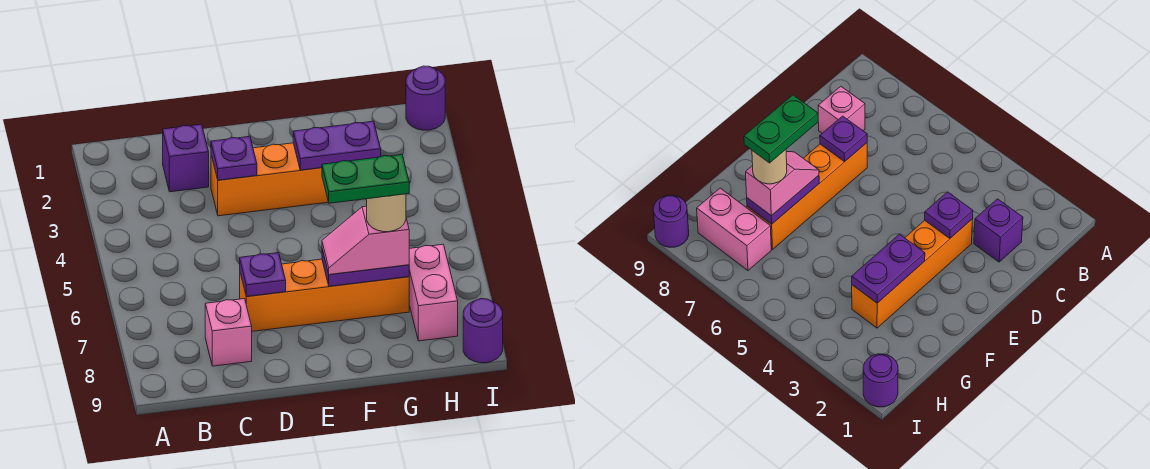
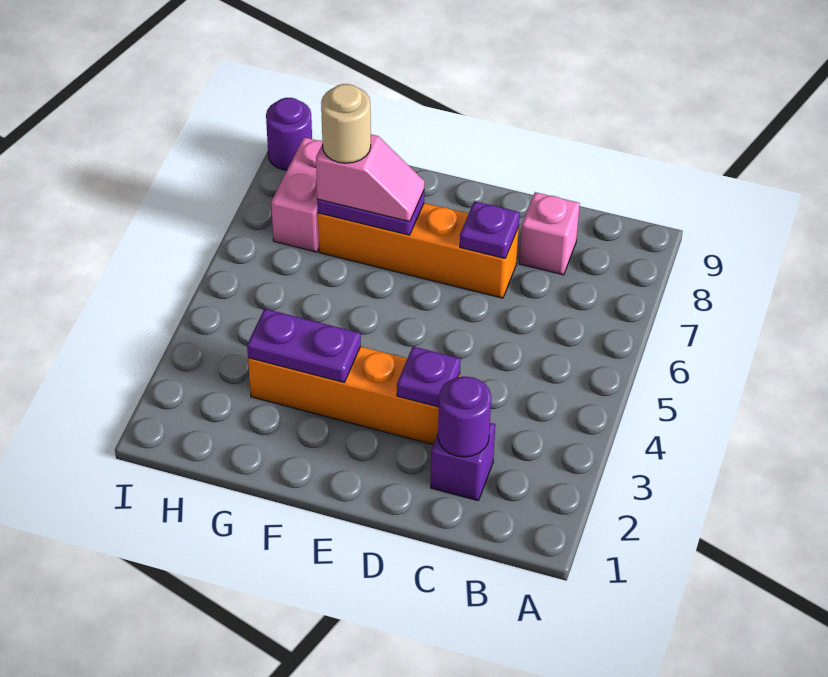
green 1x2 plate [322,155,409,203] -> none
purple 1x1 round brick [406,66,445,130] -> purple 1x1 round brick moved to [438,377,491,457]

